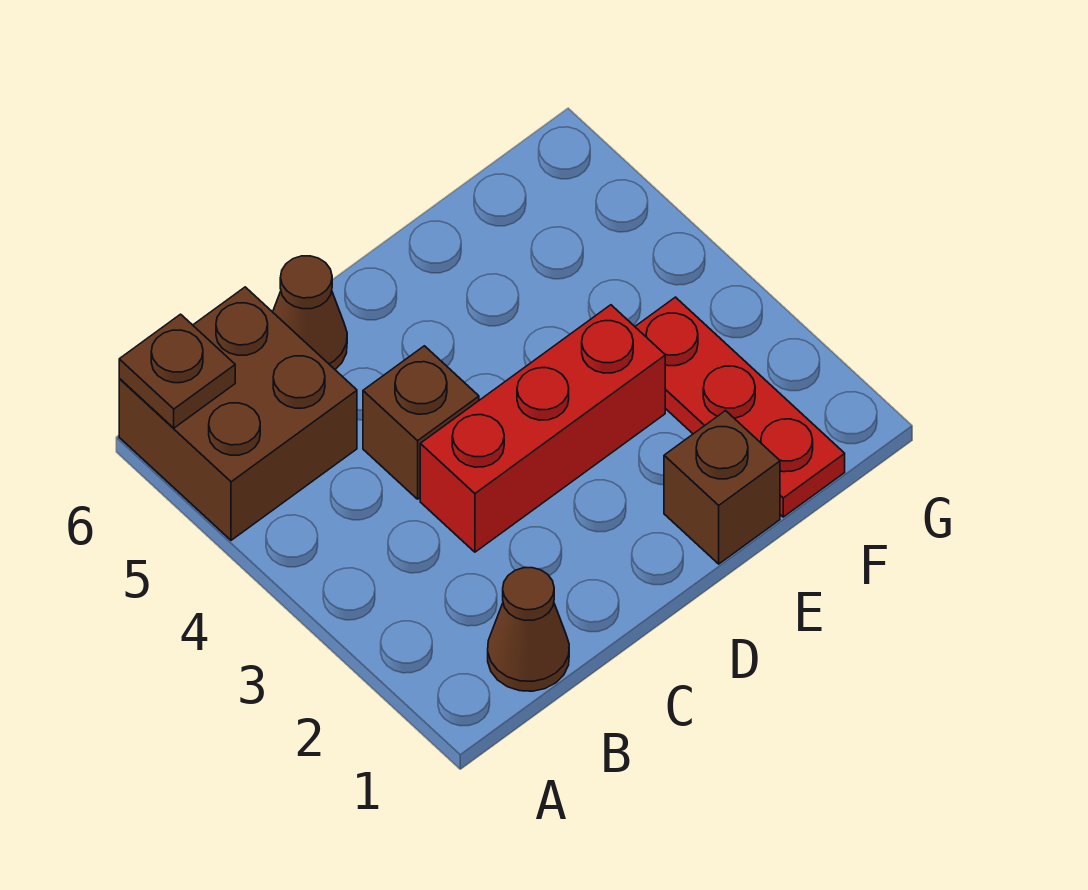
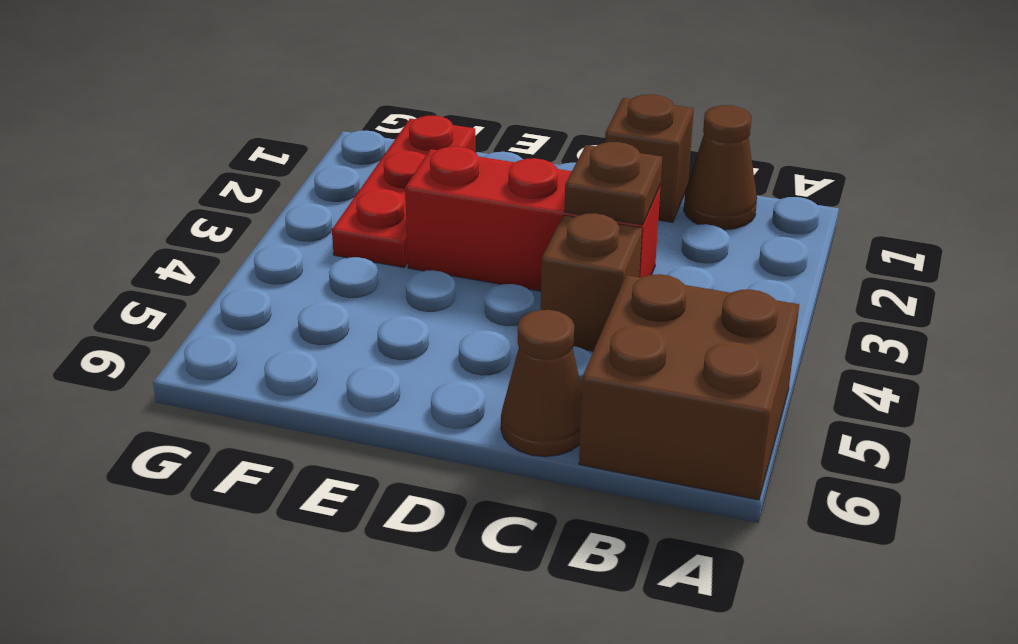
brown 1x1 plate [119,314,235,428] -> brown 1x1 plate moved to [565,142,662,225]
brown 1x1 brick [664,411,780,564] -> brown 1x1 brick moved to [605,94,694,222]

